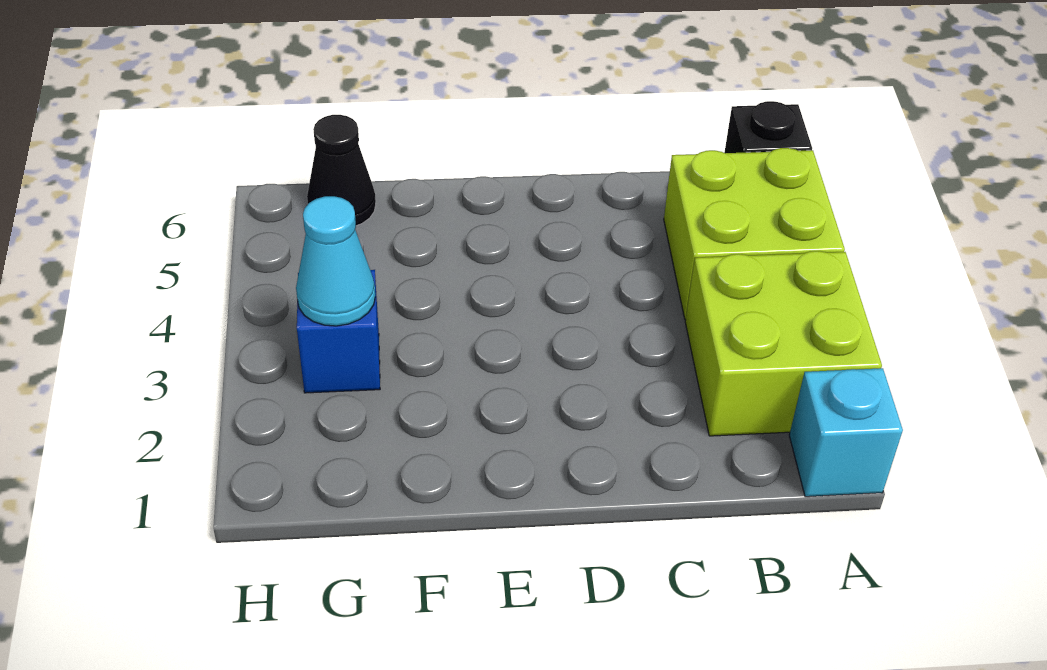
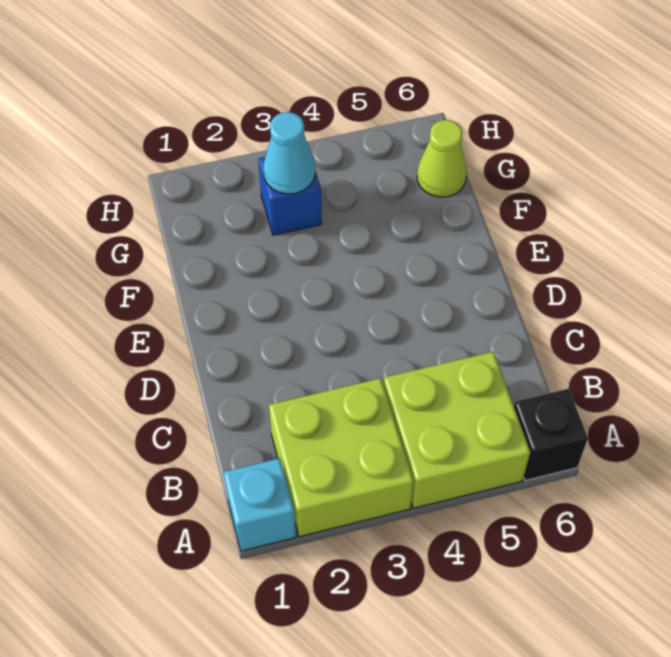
black 1x1 cone [307,115,376,226] -> lime 1x1 cone [417,120,467,197]

